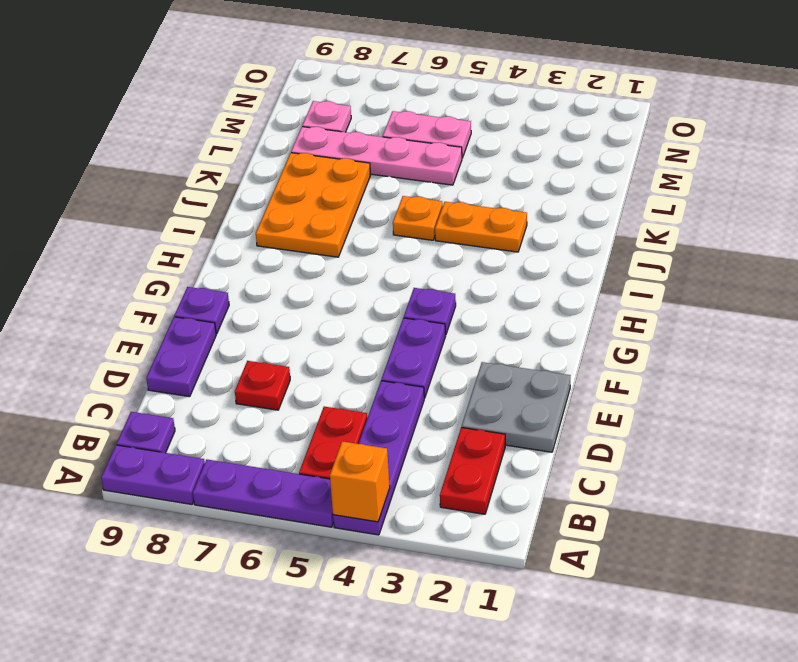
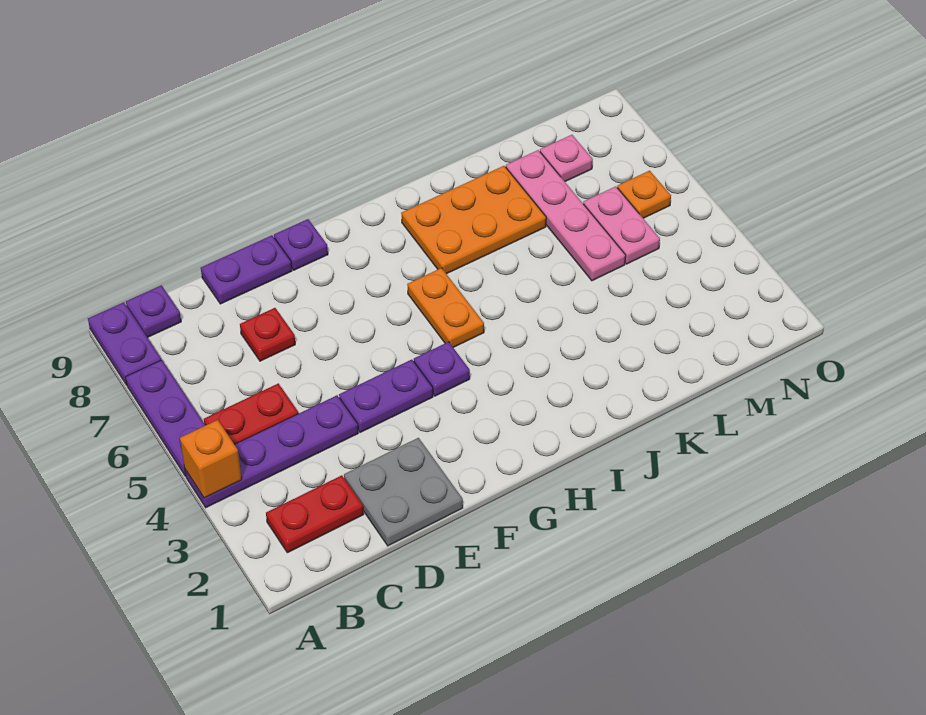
orange 1x2 plate [435,202,527,252] -> orange 1x2 plate moved to [407,268,484,347]
orange 1x1 plate [393,196,443,240] -> orange 1x1 plate moved to [617,171,671,218]

